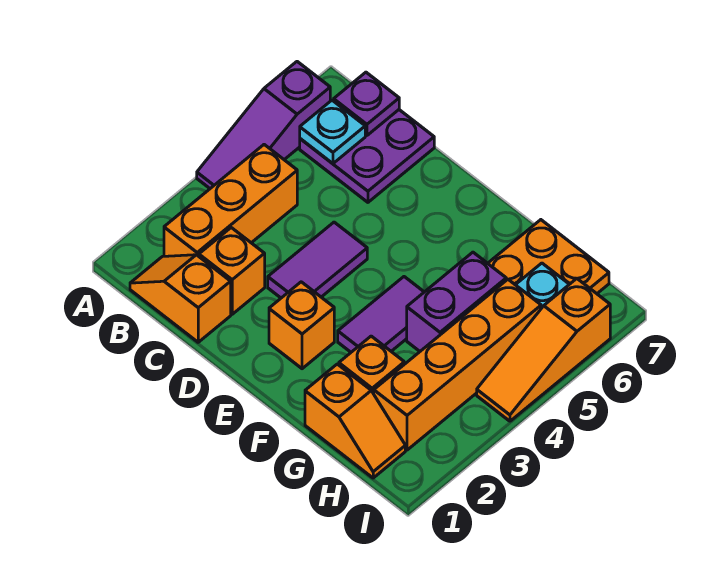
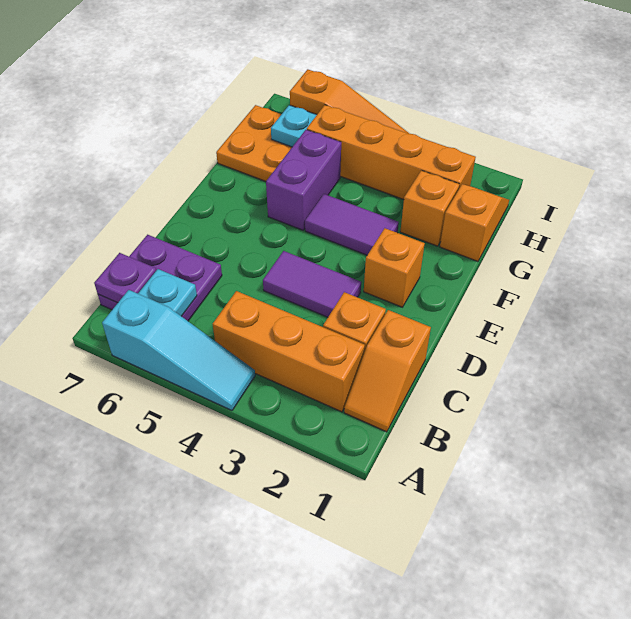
purple 1x3 slope [197,62,330,188] -> cyan 1x3 slope [102,290,255,410]
purple 1x2 brick [407,252,506,351] -> purple 1x2 brick turned to [266,130,341,230]

